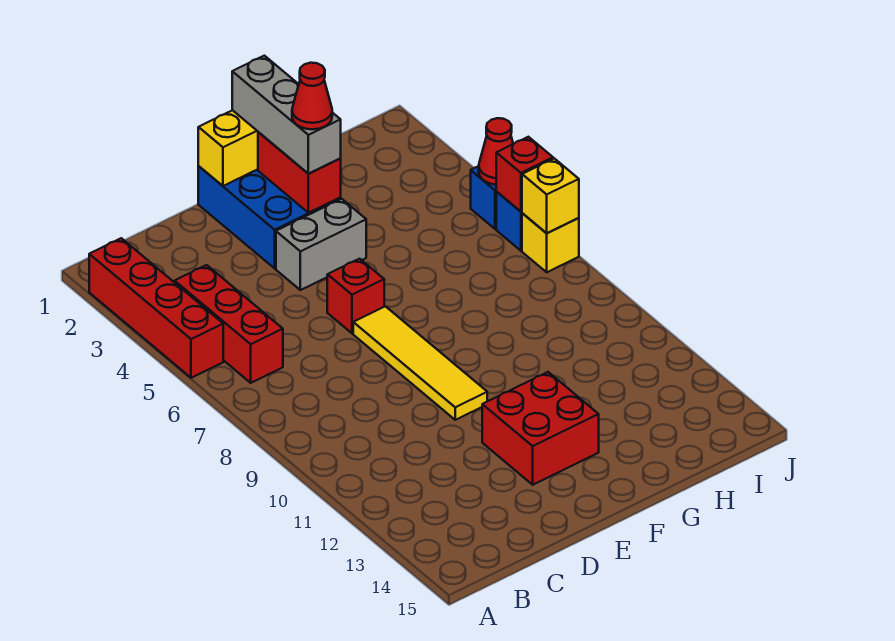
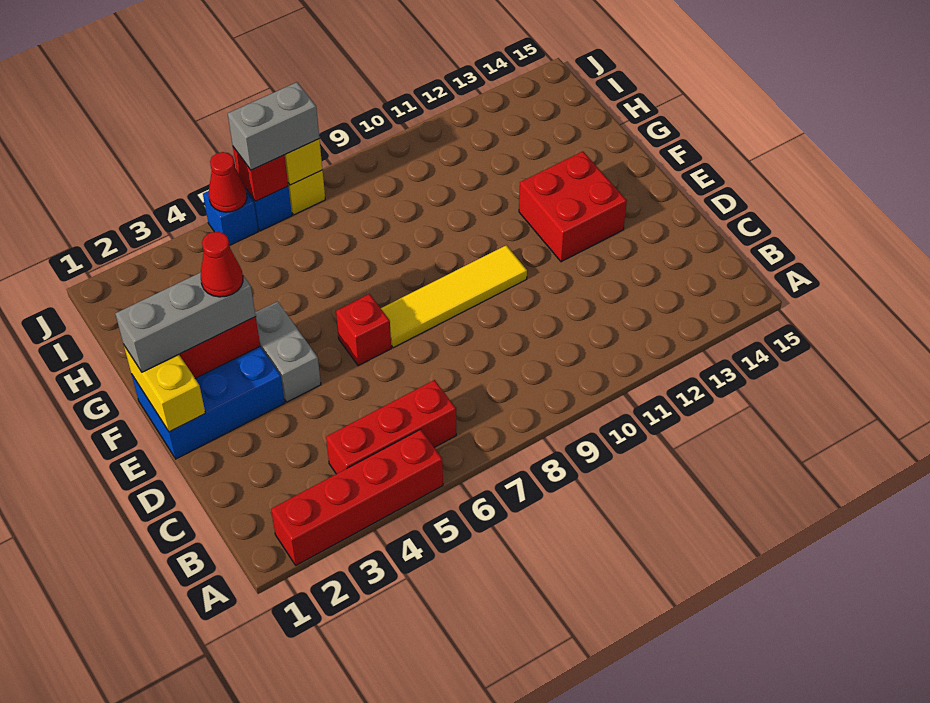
none -> grey 1x2 brick [228,82,319,170]

